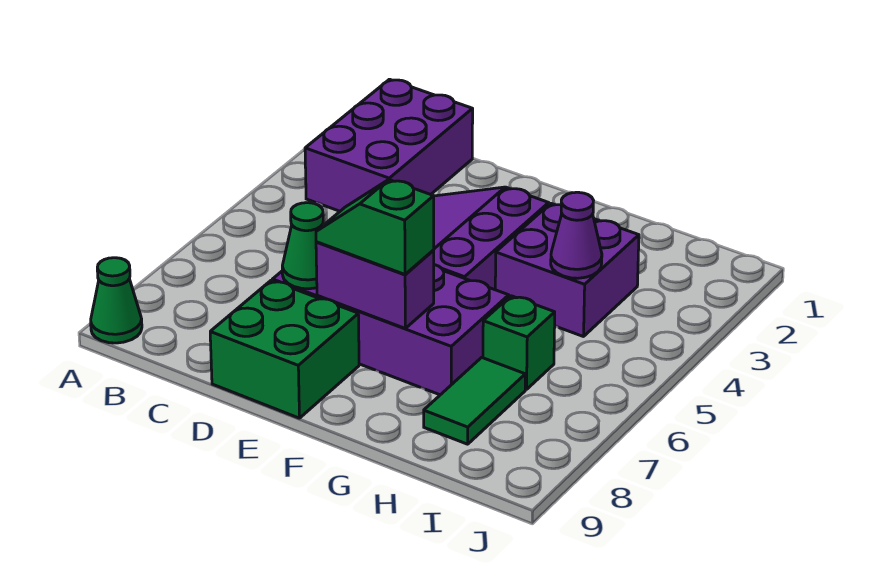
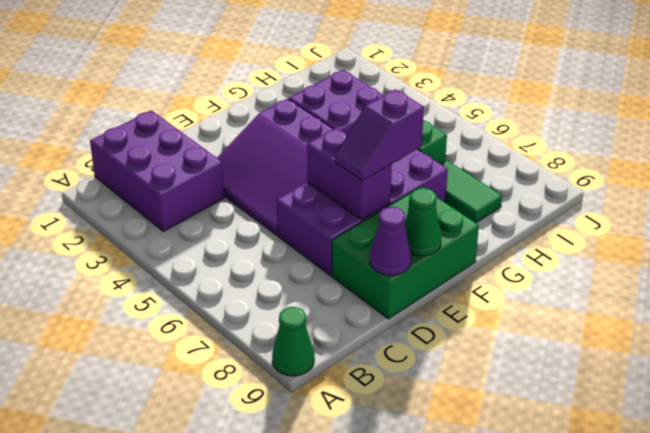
green 1x1 cone [282,203,323,289] -> green 1x1 cone moved to [405,188,441,256]
green 2x2 brick [210,280,359,418] -> green 2x3 brick [332,187,479,319]
purple 1x2 brick [316,242,434,328] -> purple 1x2 brick turned to [307,128,392,220]
green 1x2 slope [316,180,434,274] -> purple 1x2 slope [335,89,424,181]
purple 1x1 cone [551,192,602,278] -> purple 1x1 cone moved to [370,207,411,275]

